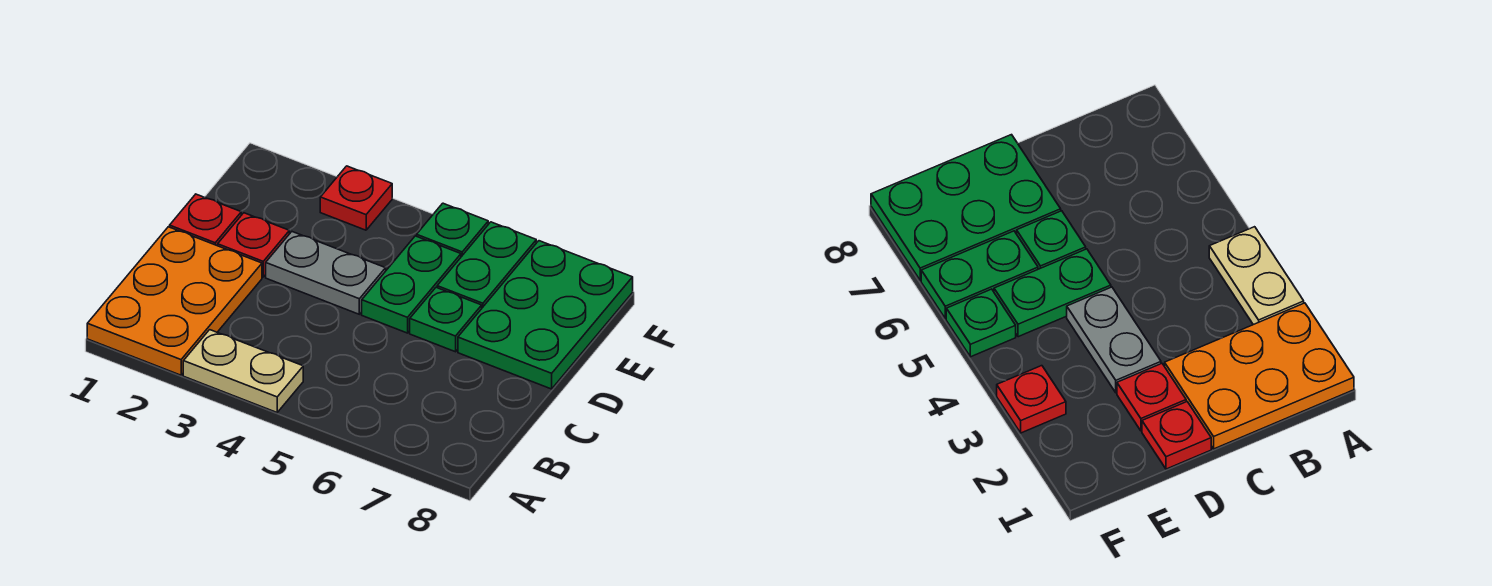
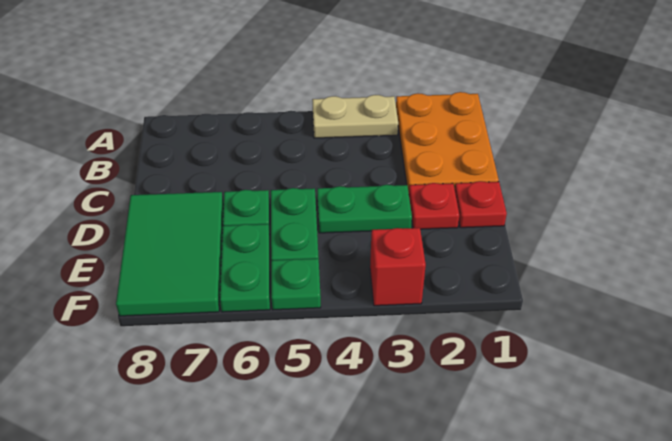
grey 1x2 plate [266,232,386,314] -> green 1x2 plate [317,185,412,233]
green 2x3 plate [458,241,633,389] -> green 2x3 tile [116,192,224,316]
red 1x1 plate [320,166,392,230] -> red 1x1 brick [370,228,426,306]

